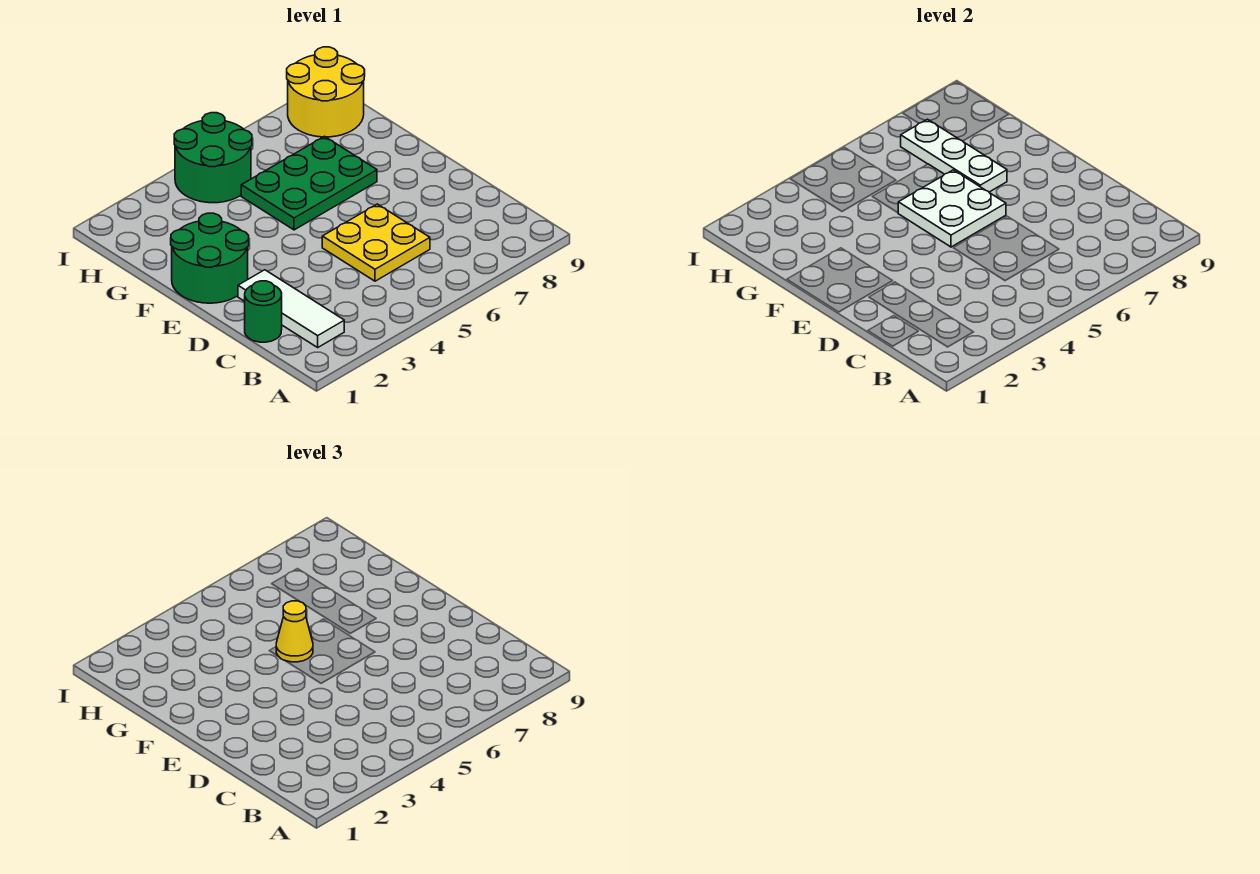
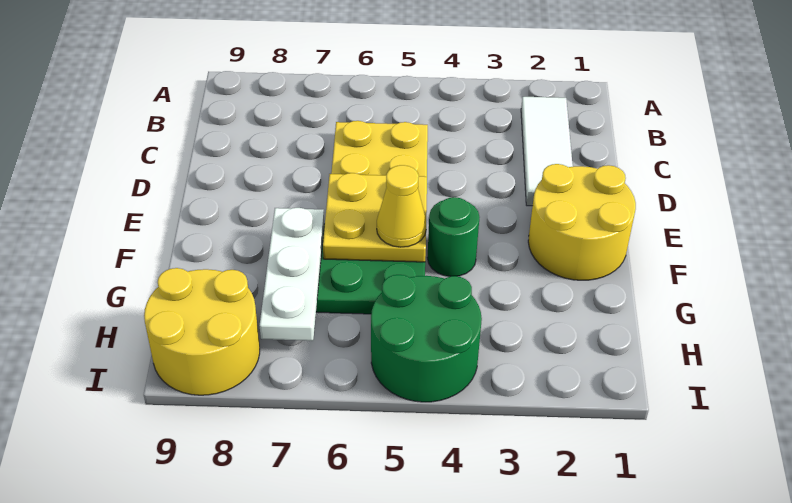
green 1x1 round brick [245,281,282,342] -> green 1x1 round brick moved to [427,197,479,277]
green 2x2 round brick [171,213,249,303] -> yellow 2x2 round brick [528,164,636,280]
white 2x2 plate [898,170,1006,247] -> yellow 2x2 plate [323,173,427,262]

